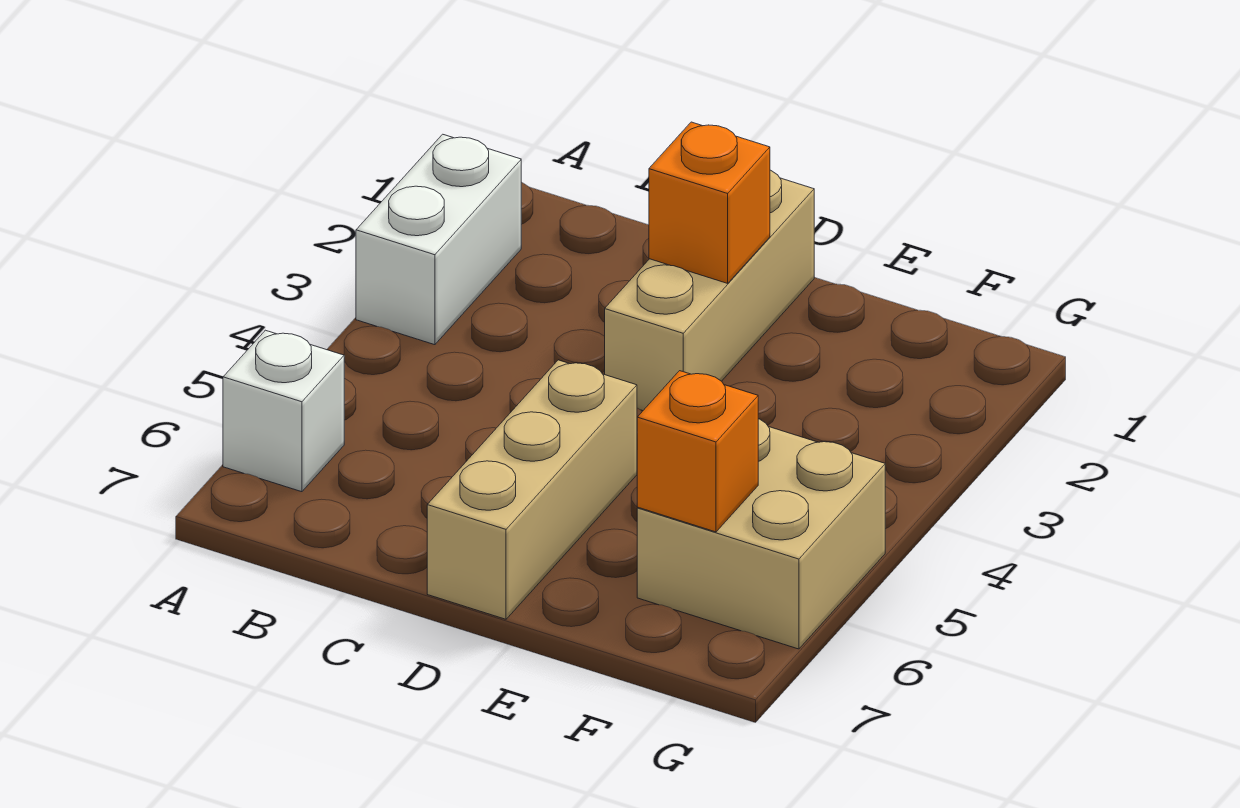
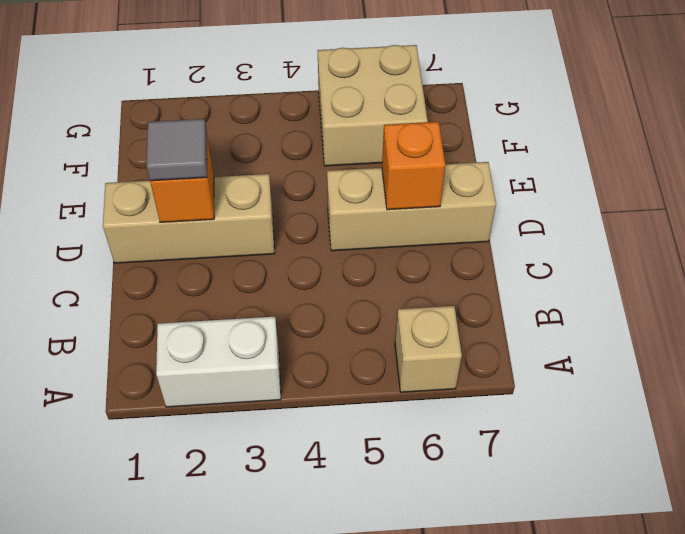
white 1x1 brick [223,330,344,492] -> tan 1x1 brick [395,306,462,392]
none -> grey 1x1 tile [147,119,207,181]
orange 1x1 brick [637,371,758,532] -> orange 1x1 brick moved to [382,122,445,210]

